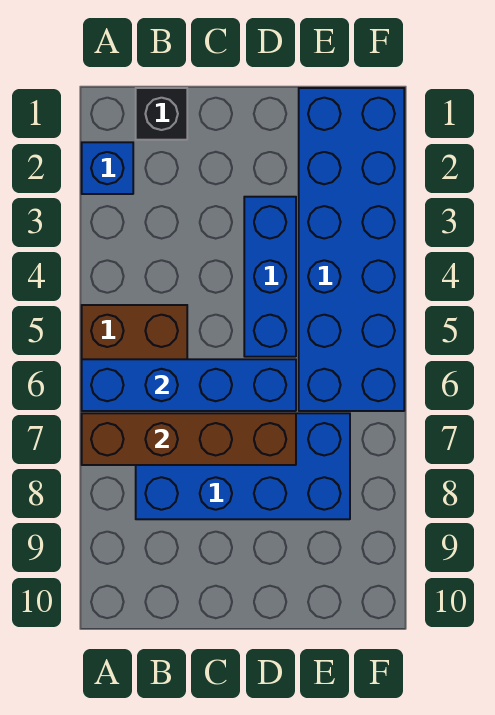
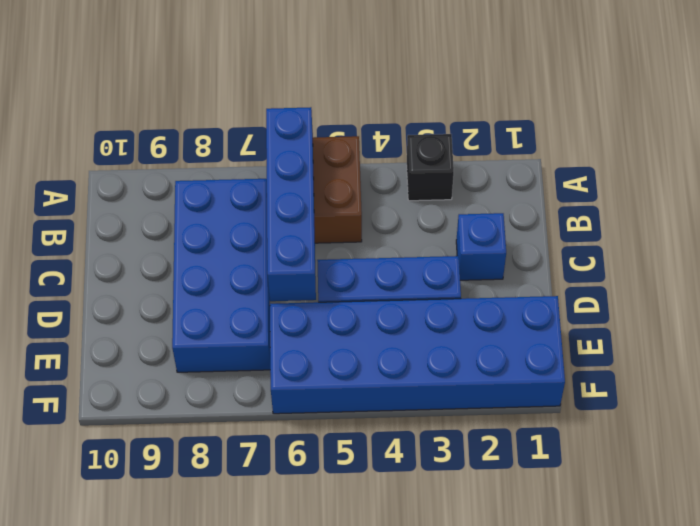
blue 1x1 brick [82,142,133,194] -> blue 1x1 brick moved to [456,213,506,280]
brown 1x4 brick [82,413,296,465] -> none
black 1x1 brick [136,88,187,140] -> black 1x1 brick moved to [407,134,454,201]

